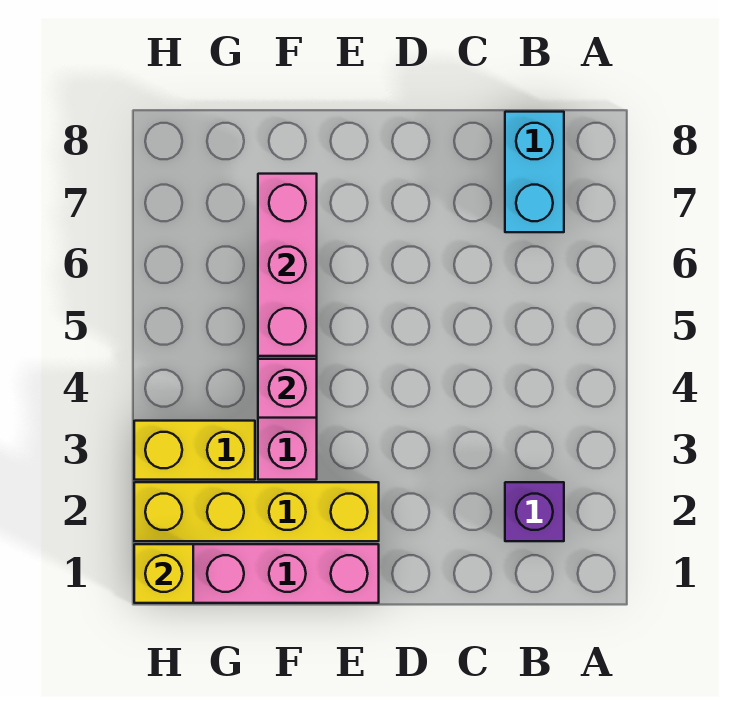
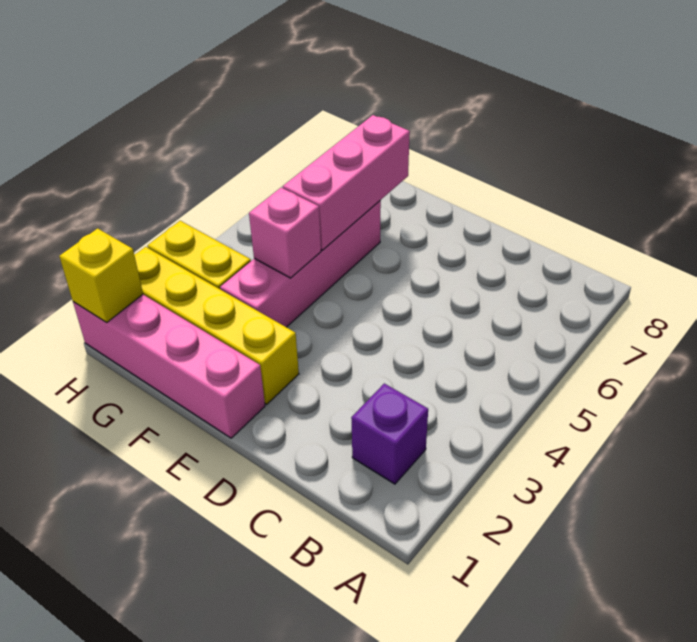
cyan 1x2 brick [505,112,564,232] -> none

